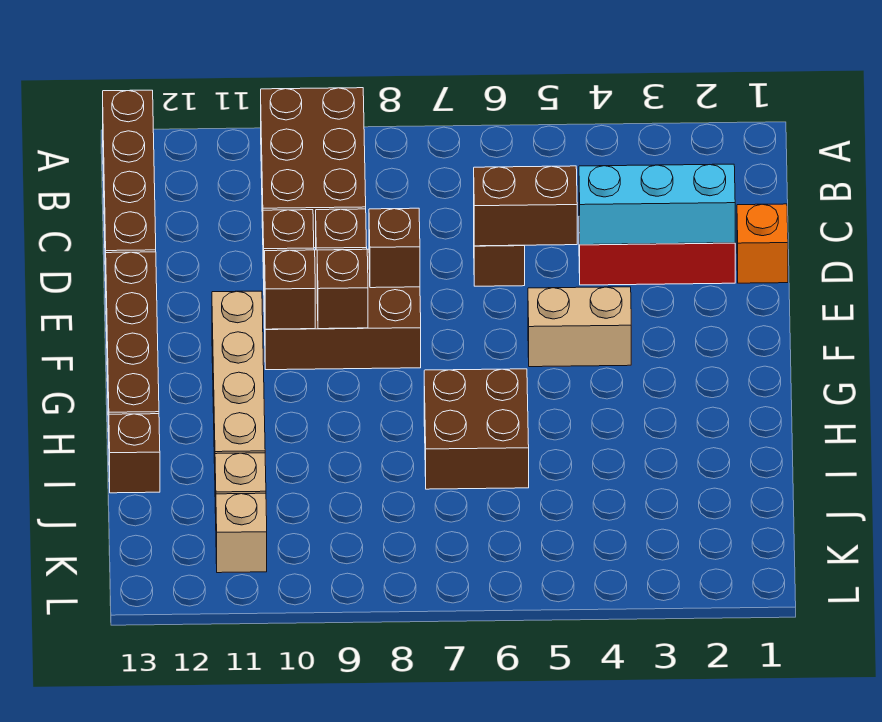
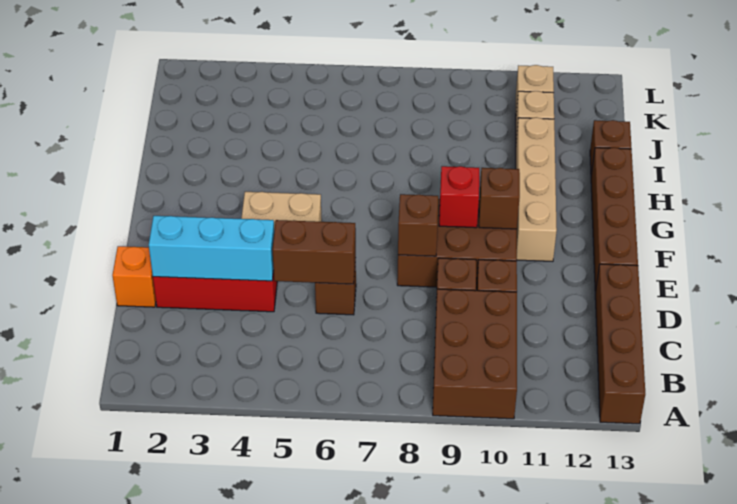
brown 1x1 brick [317,249,368,329] -> red 1x1 brick [439,166,479,228]
brown 2x2 brick [424,369,529,489] -> none

